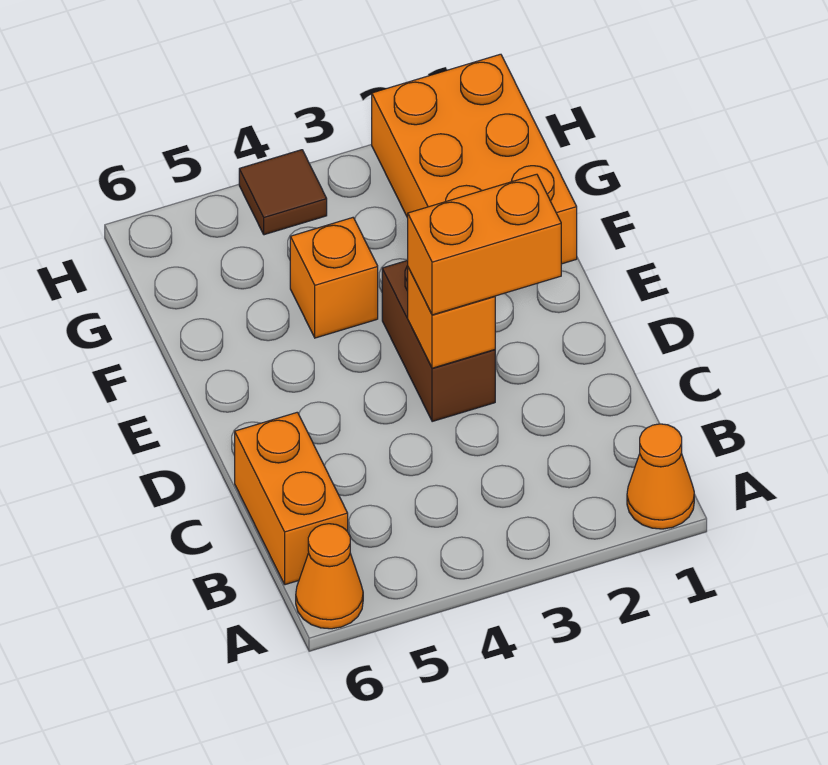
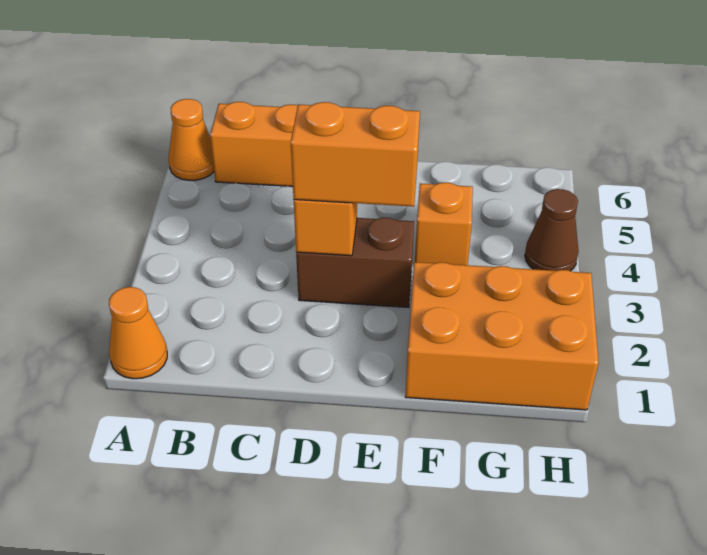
orange 1x2 brick [408,174,561,315] -> orange 1x2 brick turned to [291,102,420,207]
brown 1x1 tile [239,150,327,235] -> brown 1x1 cone [525,189,578,271]

